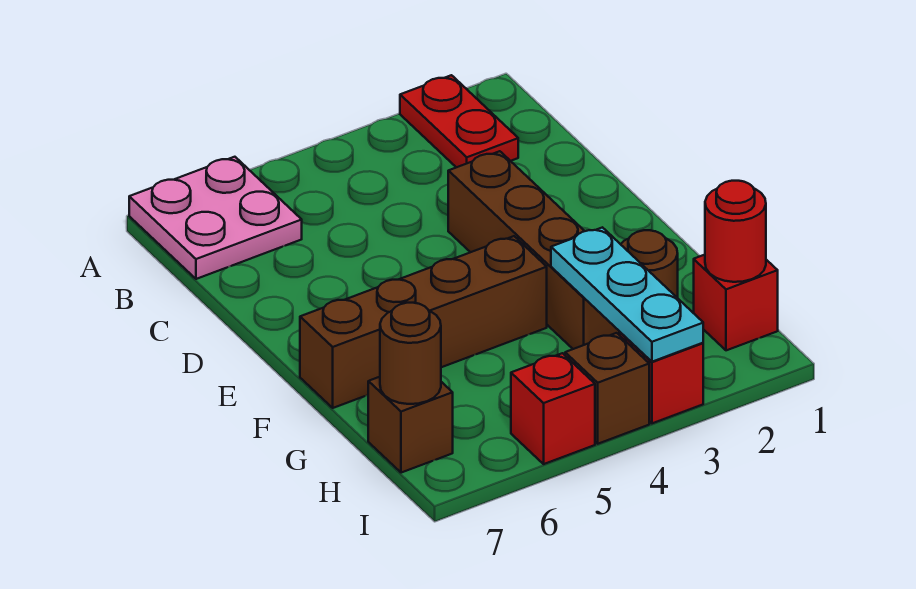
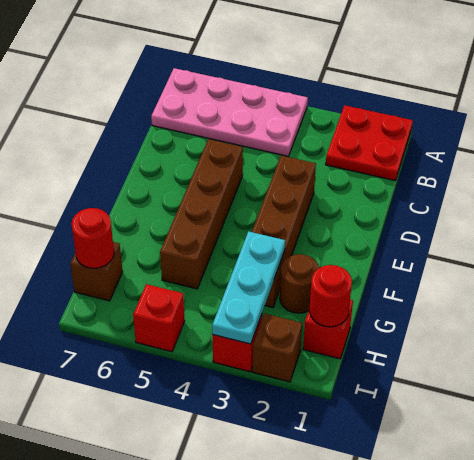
red 1x2 plate [400,75,518,167] -> red 2x2 plate [326,105,413,181]
pink 2x2 plate [129,157,302,279] -> pink 2x4 plate [151,68,308,156]
brown 1x4 brick [300,236,547,408] -> brown 1x4 brick turned to [160,139,243,289]
brown 1x1 round brick [380,303,441,404] -> red 1x1 round brick [71,208,114,268]
brown 1x1 brick [565,333,649,444] -> brown 1x1 brick moved to [252,313,302,382]

